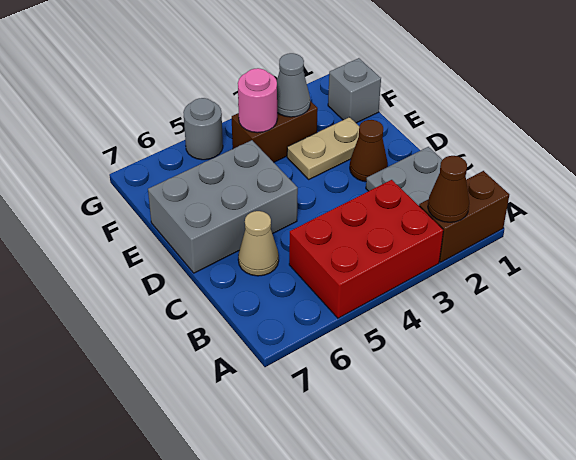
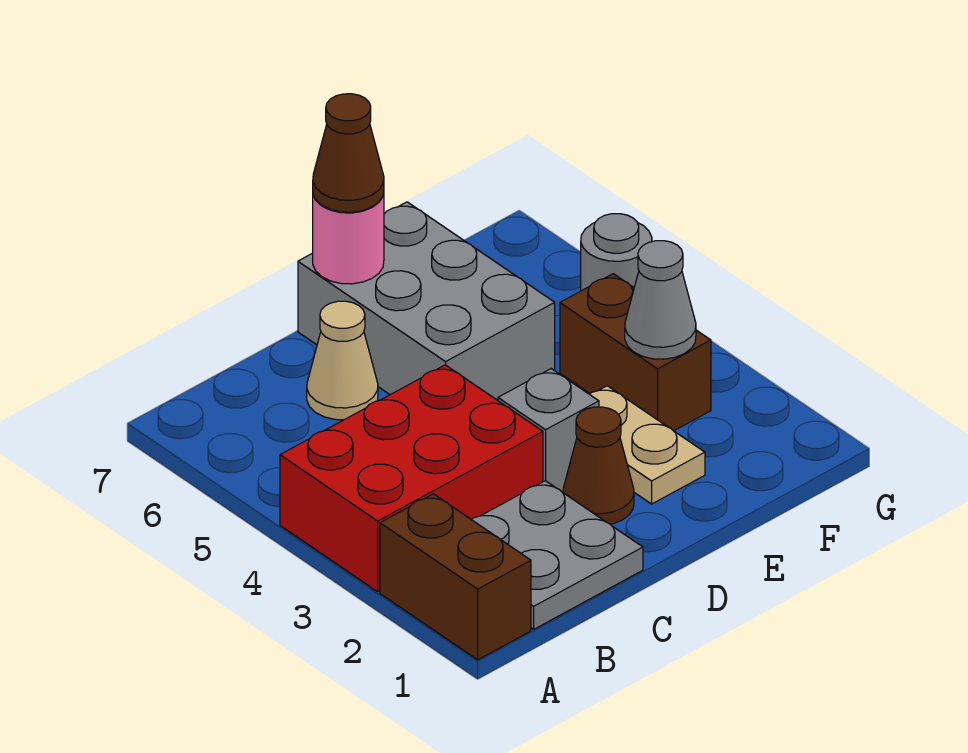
brown 1x1 cone [428,156,469,222] -> brown 1x1 cone moved to [313,94,384,212]
red 2x3 brick [289,180,443,318] -> red 2x3 brick turned to [280,365,543,592]
grey 1x1 brick [328,58,381,123] -> grey 1x1 brick moved to [498,369,599,492]
pink 1x1 round brick [238,68,277,133] -> pink 1x1 round brick moved to [313,193,384,284]

